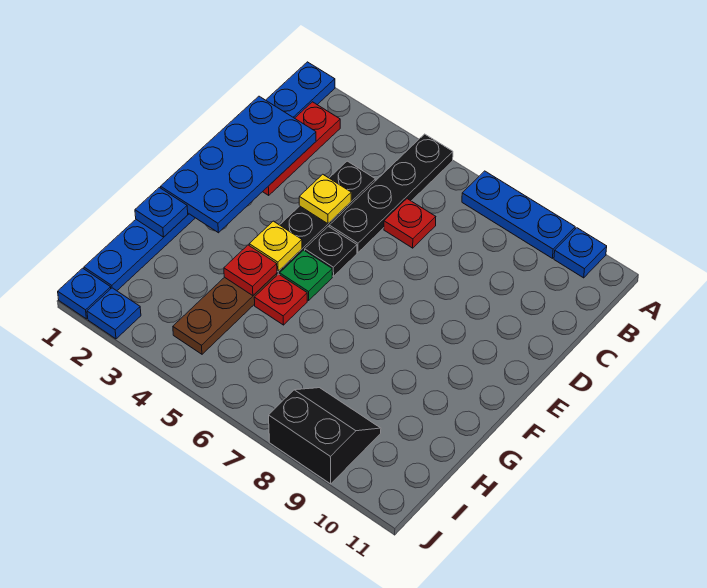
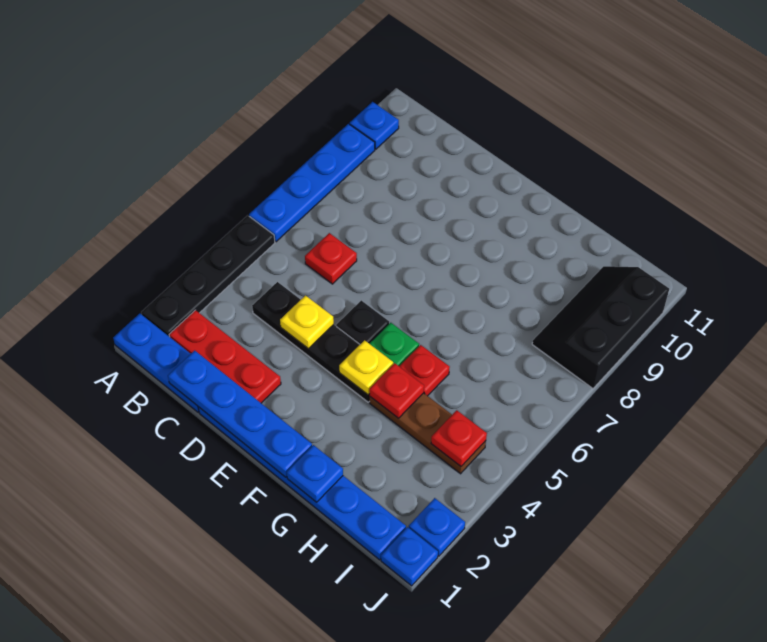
black 1x4 plate [329,134,453,252] -> black 1x4 plate turned to [141,215,275,337]
blue 1x3 plate [462,171,575,258] -> blue 1x4 plate [249,124,375,242]
blue 2x4 plate [161,96,316,233] -> blue 1x4 plate [168,350,312,477]
none -> red 1x1 plate [431,410,487,466]
black 2x2 slope [269,388,381,484] -> black 2x3 slope [532,266,669,388]

